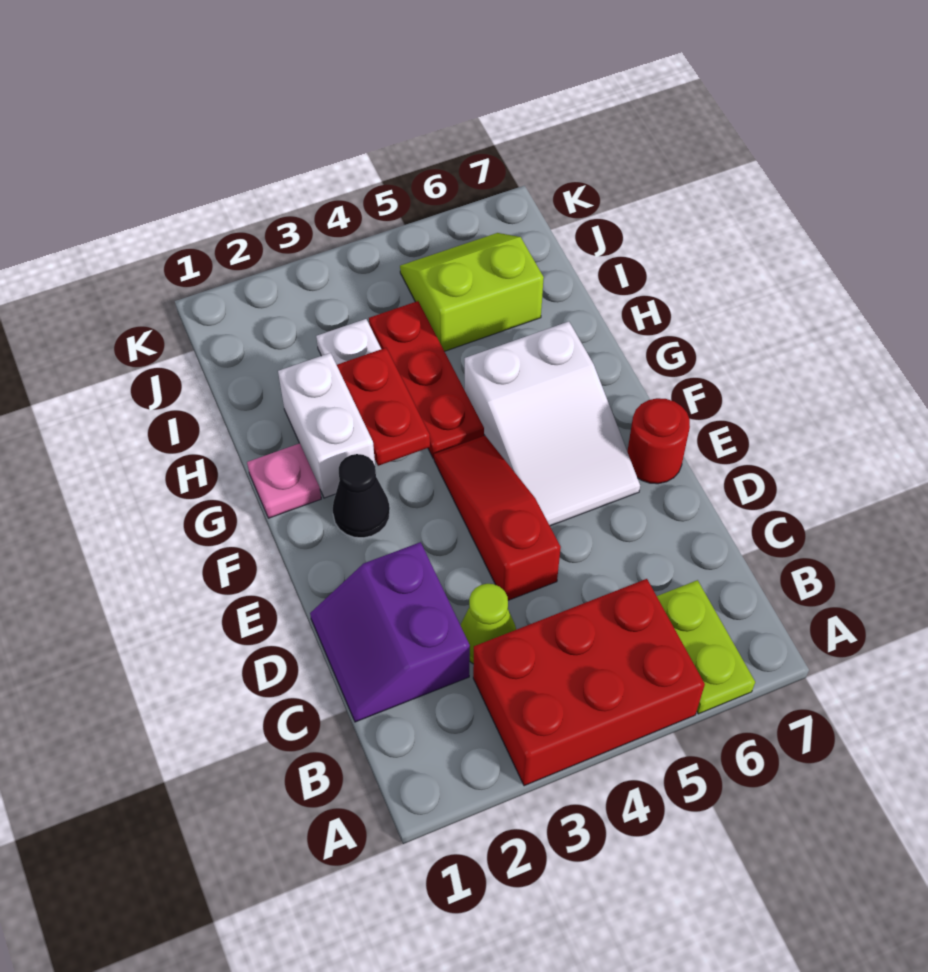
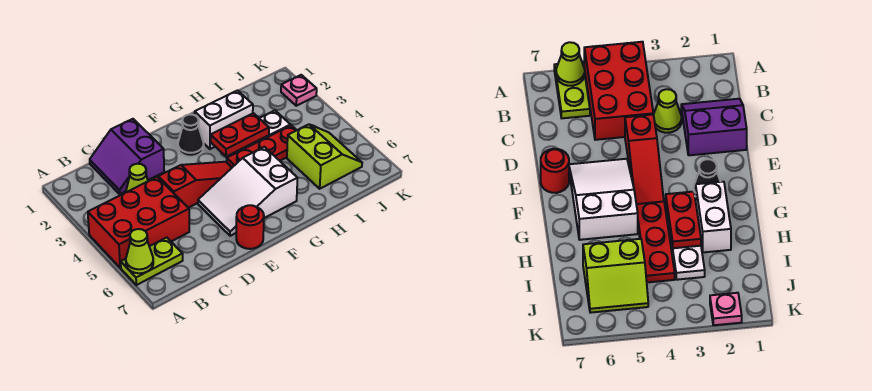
red 2x3 brick [473,579,705,786] -> red 2x3 brick turned to [88,177,189,268]
none -> lime 1x1 cone [126,229,153,273]
purple 2x2 slope [310,542,470,722] -> purple 2x2 slope turned to [90,119,164,194]
pink 1x1 plate [247,443,321,518] -> pink 1x1 plate moved to [281,75,317,106]

